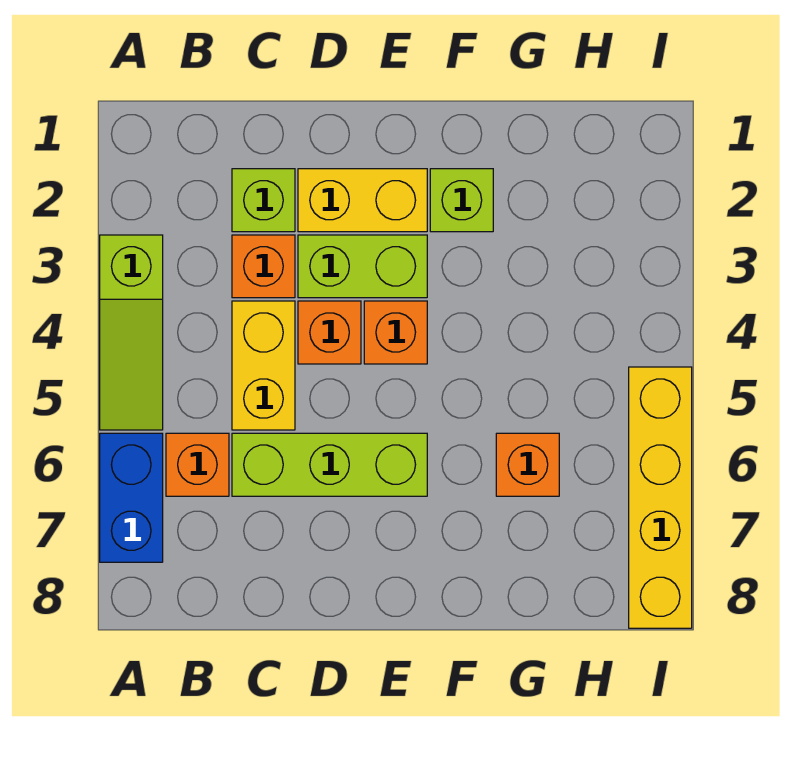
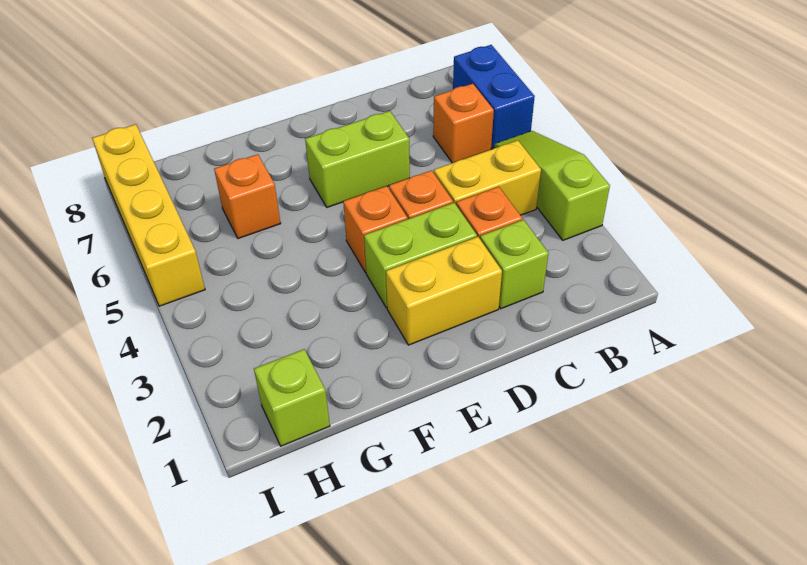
yellow 1x2 brick [232,301,295,430] -> yellow 1x2 brick turned to [433,140,541,215]
lime 1x3 brick [232,433,427,496] -> lime 1x2 brick [305,111,410,207]
lime 1x1 brick [430,169,493,232] -> lime 1x1 brick moved to [254,349,330,446]

